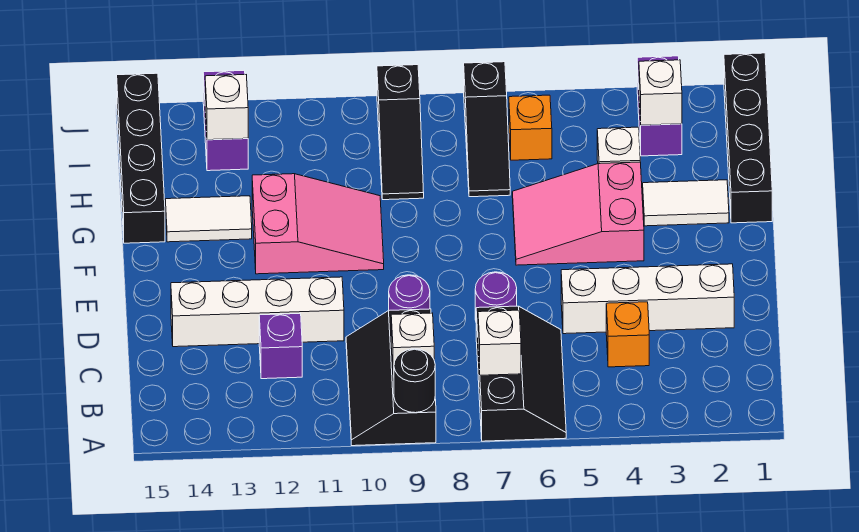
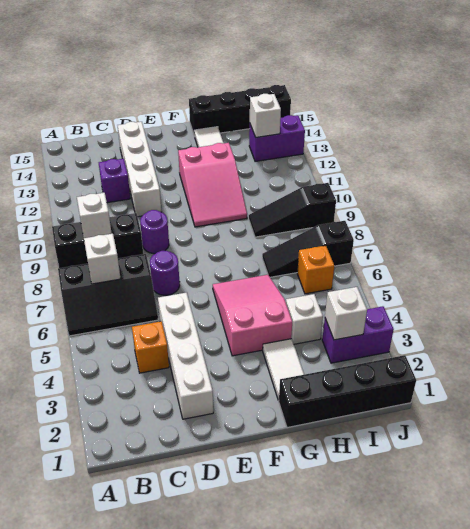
black 1x1 round brick [394,349,435,413] -> none

